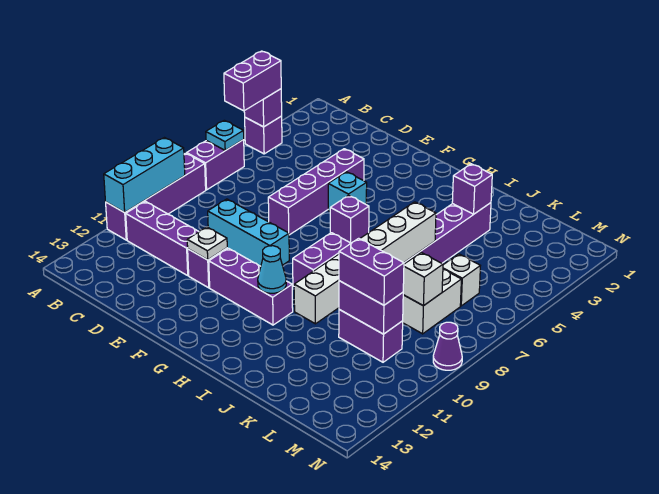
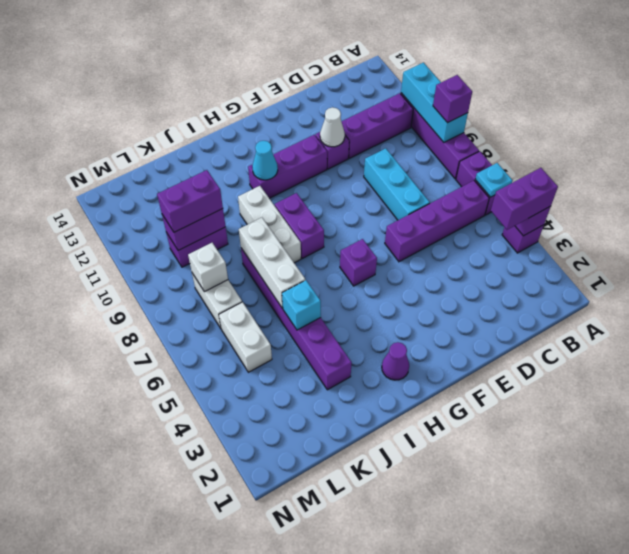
purple 1x2 brick [224,51,281,111] -> purple 1x2 brick turned to [491,168,558,230]
cyan 1x3 brick [208,199,289,266] -> cyan 1x3 brick turned to [364,148,430,220]
purple 1x4 brick [268,149,364,235] -> purple 1x4 brick turned to [385,181,489,262]
white 1x1 plate [187,227,227,260] -> white 1x1 cone [320,107,345,147]
cyan 1x1 brick [328,172,367,211] -> cyan 1x1 brick moved to [282,280,321,330]
purple 1x1 brick [452,164,492,214] -> purple 1x1 brick moved to [433,75,472,123]
white 1x1 brick [443,254,480,306] -> white 1x2 brick [219,302,272,372]
purple 1x1 cone [433,322,462,370] -> purple 1x1 cone moved to [382,342,409,380]

